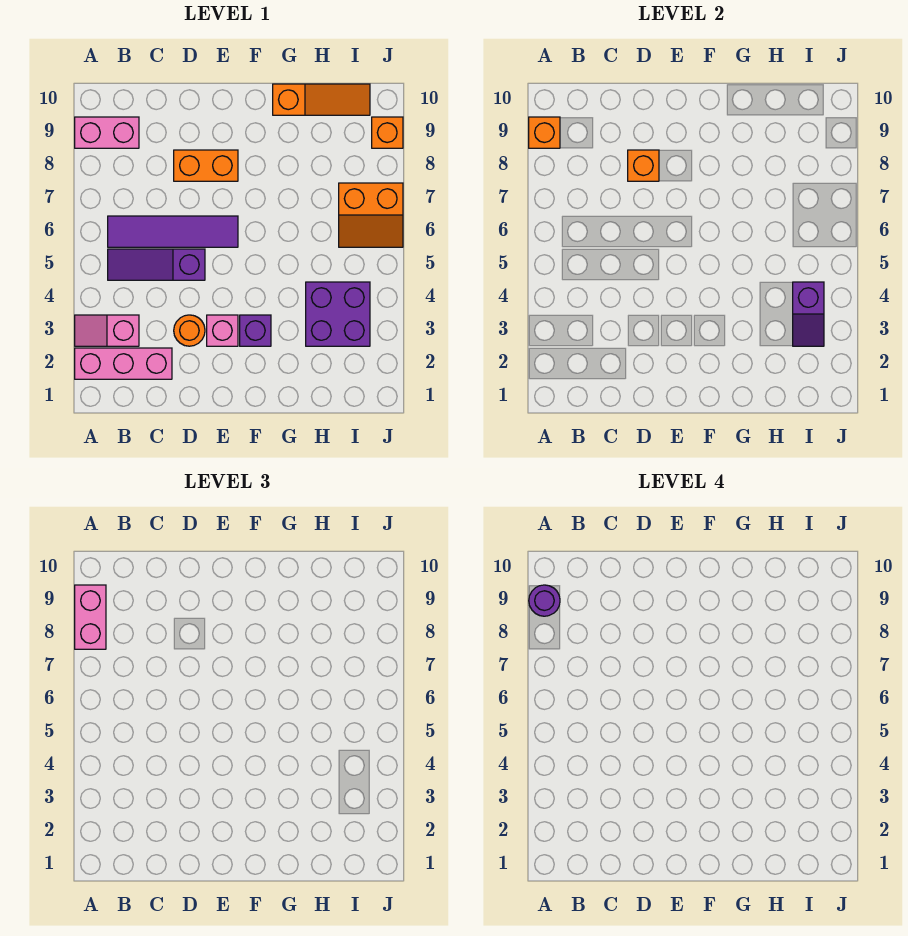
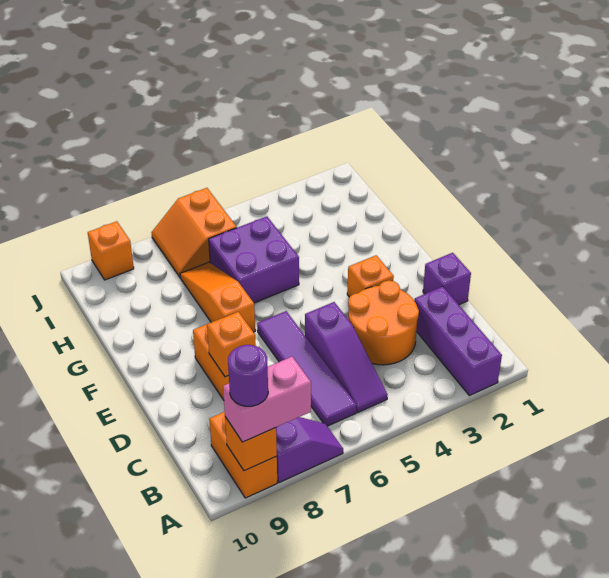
pink 1x3 brick [75,348,172,379] -> purple 1x3 brick [414,287,502,395]
pink 1x2 slope [75,315,139,346] -> none
pink 1x2 brick [75,117,139,148] -> orange 1x2 brick [209,412,277,498]
orange 1x1 round brick [174,315,205,346] -> orange 2x2 round brick [348,281,419,365]
pink 1x1 brick [207,315,238,346] -> orange 1x1 brick [347,255,394,297]
purple 1x1 brick [240,315,271,346] -> purple 1x1 brick moved to [423,253,471,305]
orange 1x3 slope [273,84,370,115] -> orange 1x3 slope moved to [180,262,255,332]
purple 2x2 brick [306,282,370,346] -> purple 2x2 brick moved to [209,216,299,303]
purple 1x2 slope [793,282,824,346] -> purple 1x2 slope moved to [276,417,343,483]
orange 2x2 slope [339,183,403,247] -> orange 2x2 slope turned to [152,188,237,277]

